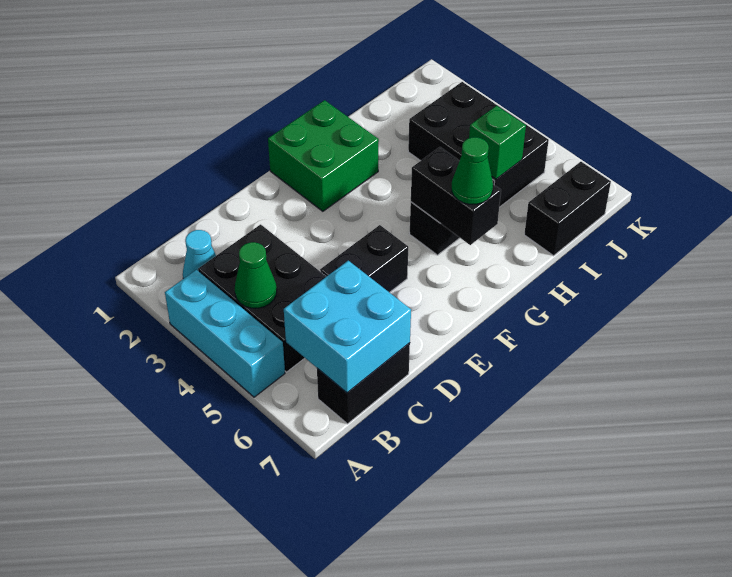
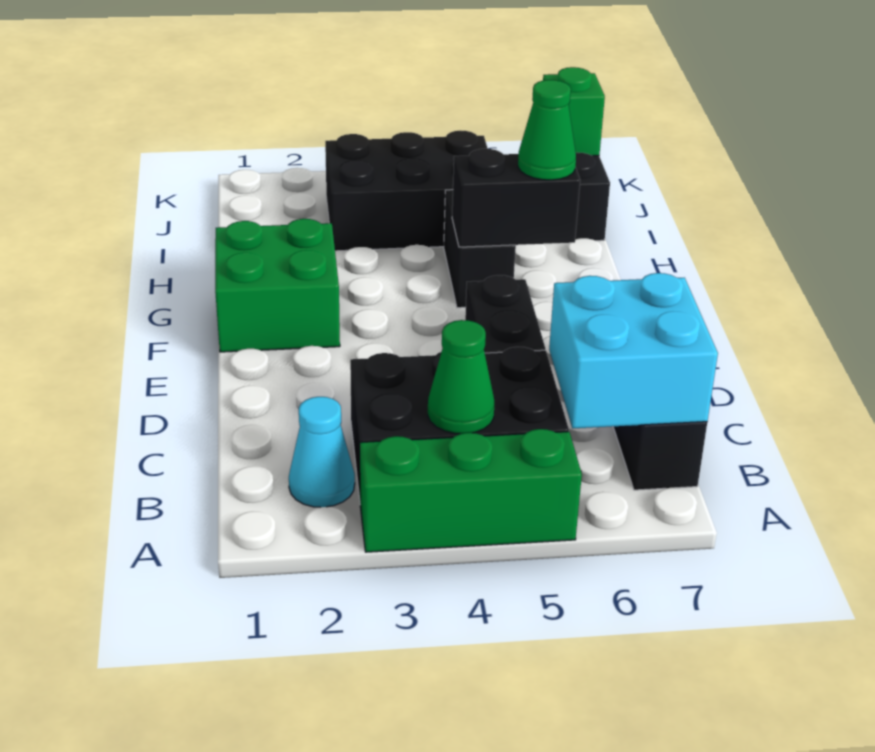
cyan 1x3 brick [165,270,285,397] -> green 1x3 brick [360,429,582,552]
green 1x1 brick [469,106,526,179] -> green 1x1 brick moved to [543,67,605,156]

